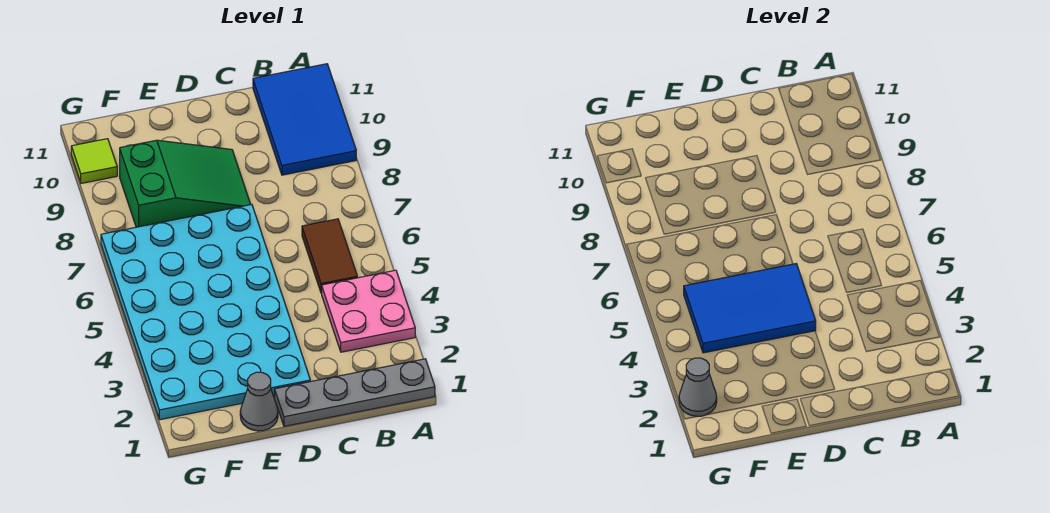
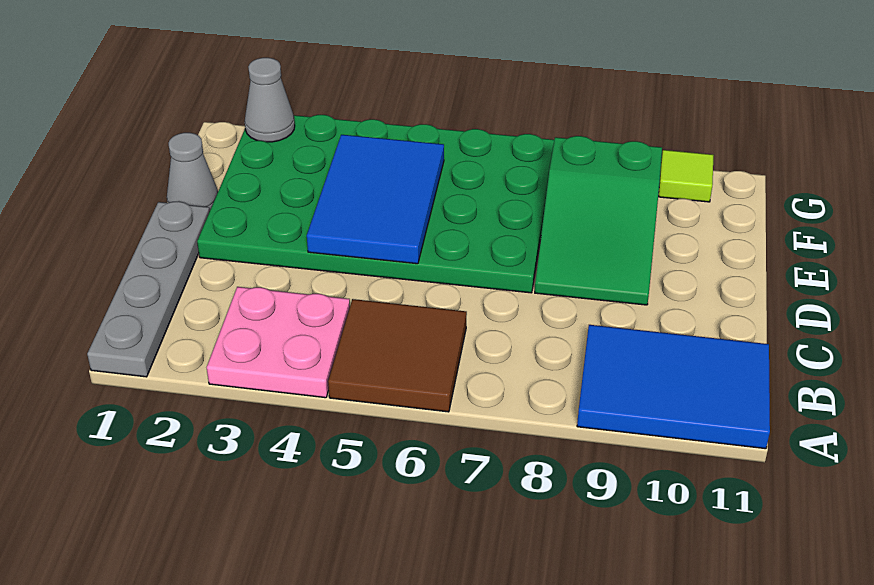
brown 1x2 tile [302,219,357,293] -> brown 2x2 tile [328,299,467,412]
cyan 4x6 plate [101,205,310,420] -> green 4x6 plate [197,115,554,293]

